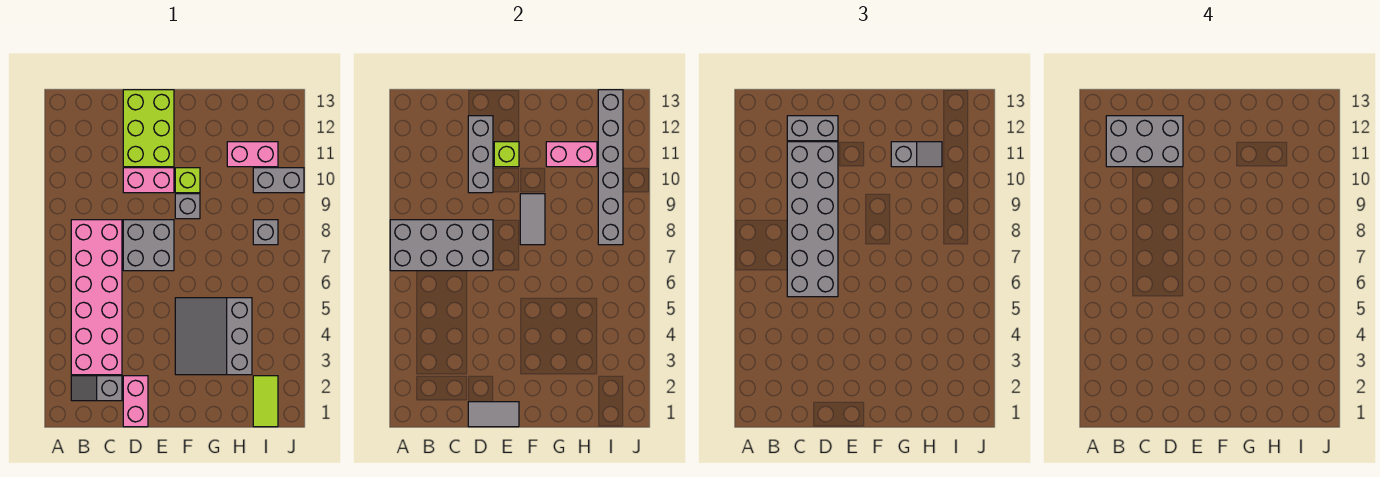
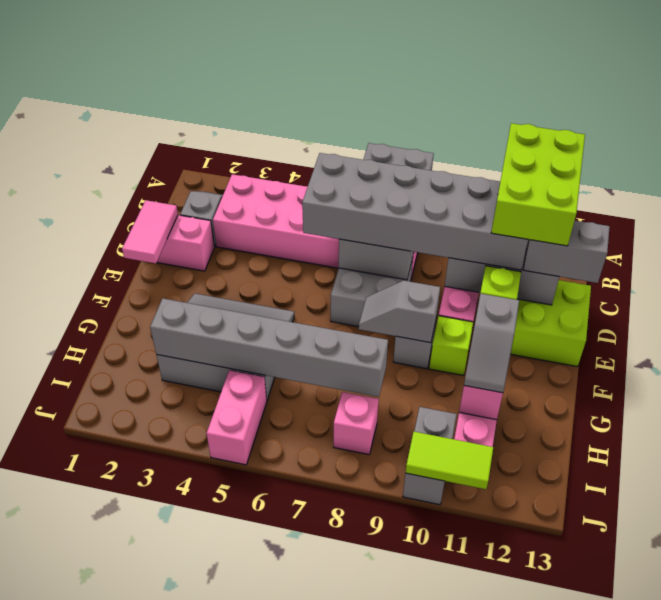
grey 2x3 brick [1106,116,1183,167] -> lime 2x3 brick [491,123,585,246]
grey 1x2 brick [787,116,838,141] -> grey 1x2 brick turned to [523,221,610,283]
grey 1x2 tile [468,402,519,427] -> pink 1x2 tile [122,200,178,263]
grey 1x2 tile [520,194,545,245] -> grey 1x2 slope [359,281,440,343]
lime 1x2 tile [253,376,278,427] -> lime 1x2 tile moved to [406,432,493,489]
none -> pink 1x2 brick [207,370,267,465]
grey 1x1 brick [253,220,278,245] -> pink 1x1 brick [334,392,379,455]
grey 1x6 brick [598,90,623,245] -> grey 1x6 brick moved to [150,298,388,397]

